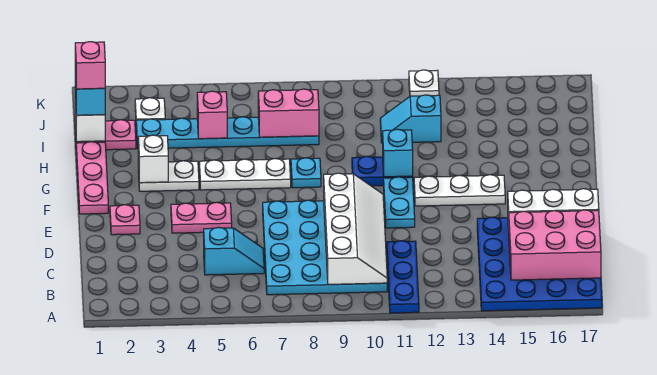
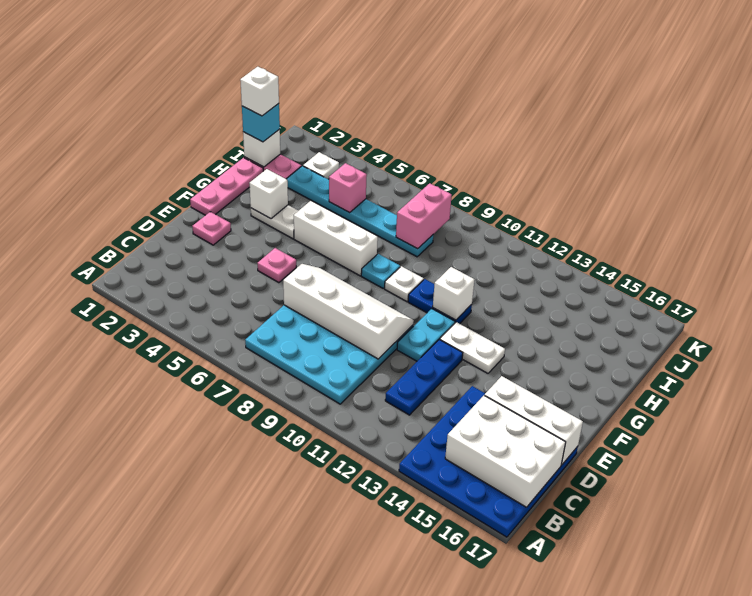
blue 1x3 plate [387,241,419,313] -> blue 1x3 plate moved to [385,339,463,415]
white 2x4 slope [324,173,387,284] -> white 2x4 slope turned to [283,264,414,359]
pink 2x3 brick [509,210,601,280] -> white 2x3 brick [445,396,566,507]
cyan 1x2 slope [204,227,264,275] -> none
pink 1x2 plate [171,202,232,233] -> pink 1x1 plate [257,248,296,283]
white 1x3 plate [414,175,505,206] -> white 1x2 plate [440,322,505,373]
white 1x3 plate [199,159,291,190] -> white 1x3 brick [294,201,378,276]
cyan 1x1 brick [383,129,413,177] -> white 1x1 brick [433,267,474,320]
pink 1x1 brick [75,42,105,89] -> white 1x1 brick [240,67,279,116]
pink 1x2 brick [258,89,319,137] -> pink 1x2 brick turned to [396,183,452,249]
cyan 1x2 slope [380,95,441,143] -> none
white 1x1 plate [409,70,439,96] -> white 1x1 plate moved to [385,266,424,302]

